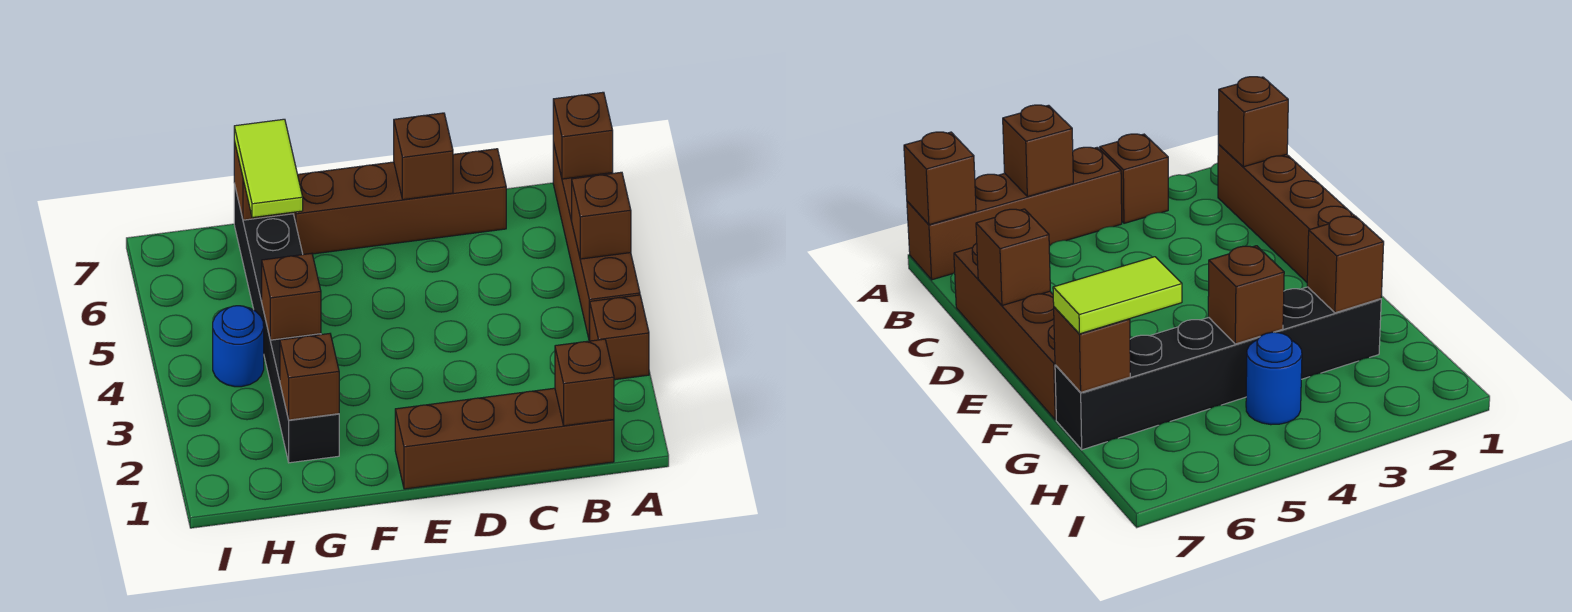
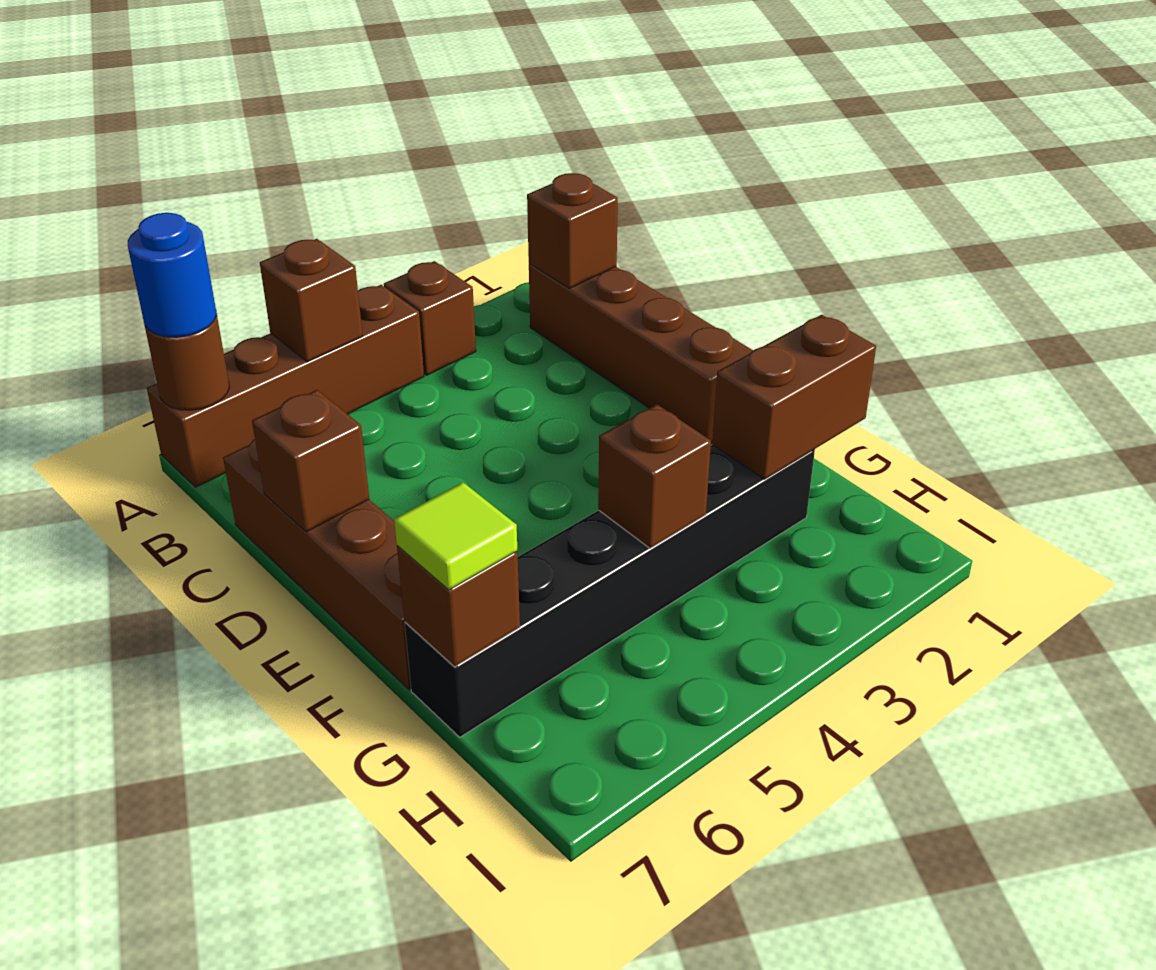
brown 1x1 brick [553,92,613,179] -> brown 1x1 round brick [145,316,229,410]
brown 1x1 brick [280,334,339,420] -> brown 1x2 brick [712,315,876,479]
lime 1x2 tile [234,119,303,218] -> lime 1x1 tile [394,482,517,590]
blue 1x1 round brick [213,306,264,387] -> blue 1x1 round brick moved to [128,213,217,337]

